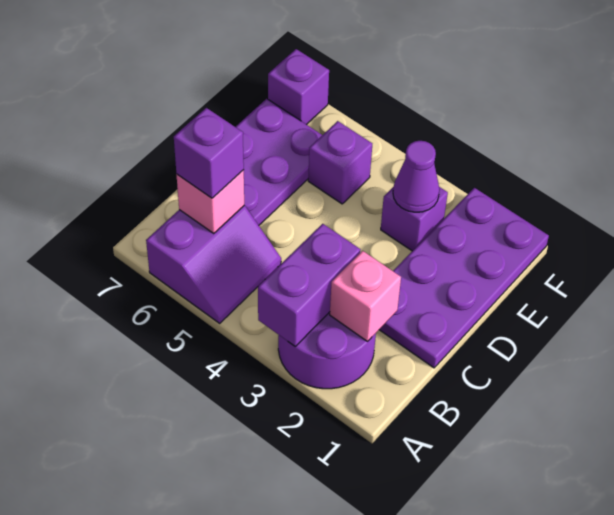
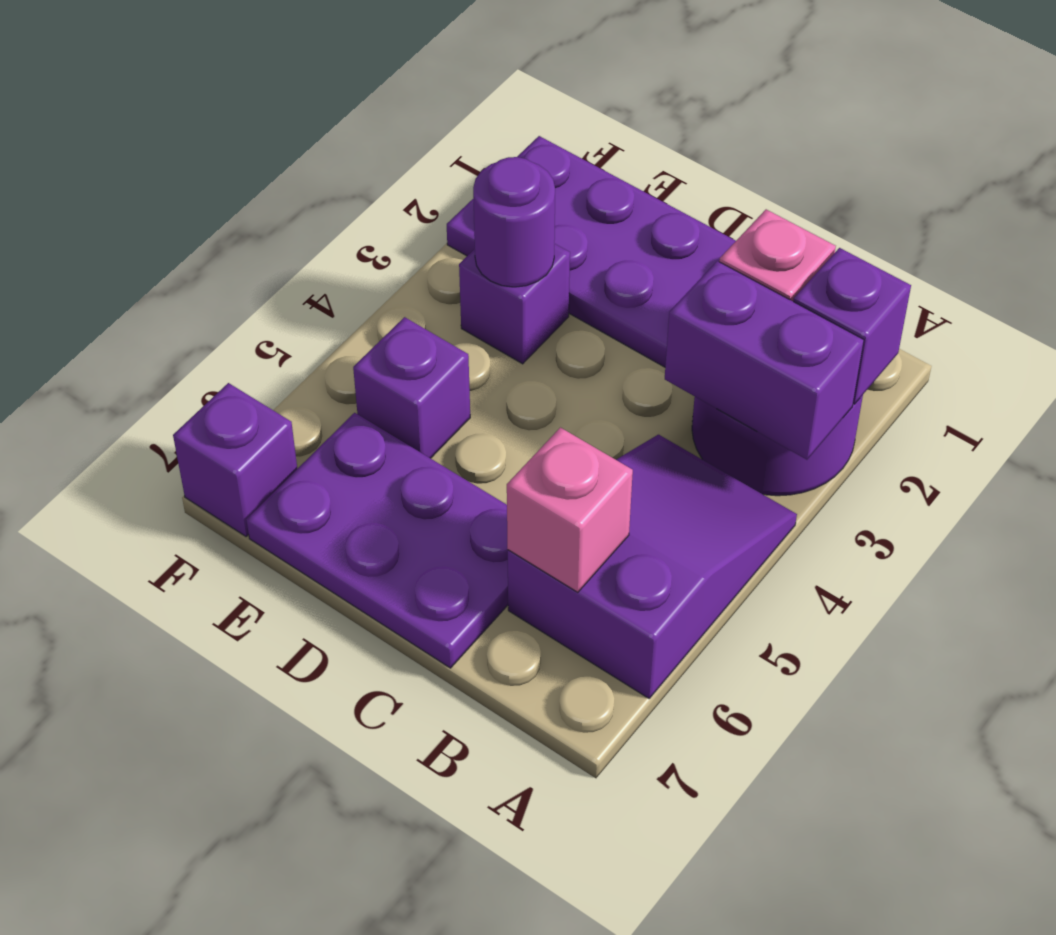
purple 2x2 slope [146,206,281,323] -> purple 2x3 slope [508,435,797,698]
purple 1x1 brick [174,108,244,198] -> purple 1x1 brick moved to [793,248,911,404]
purple 1x1 cone [393,141,440,212] -> purple 1x1 round brick [473,157,555,287]

